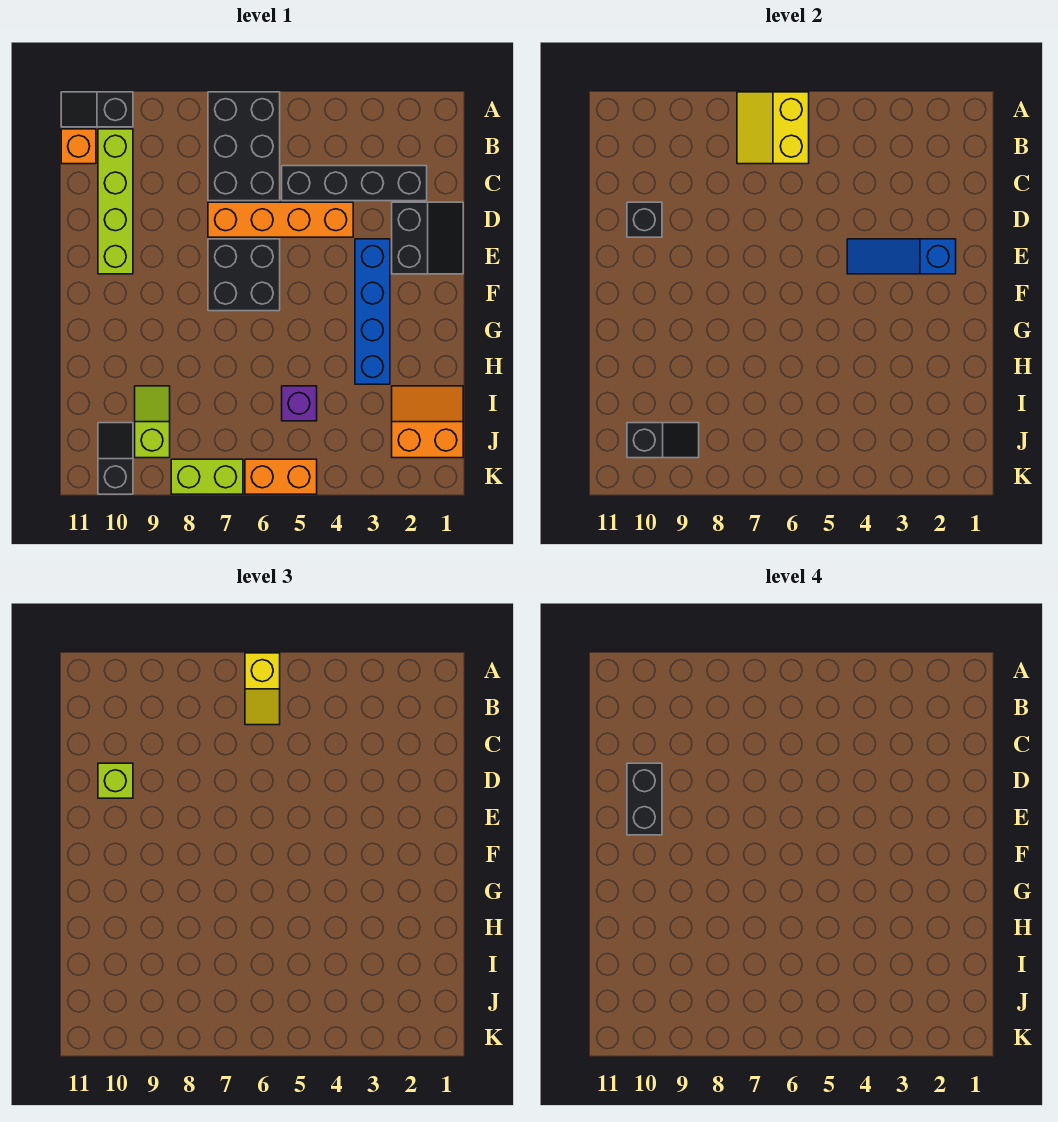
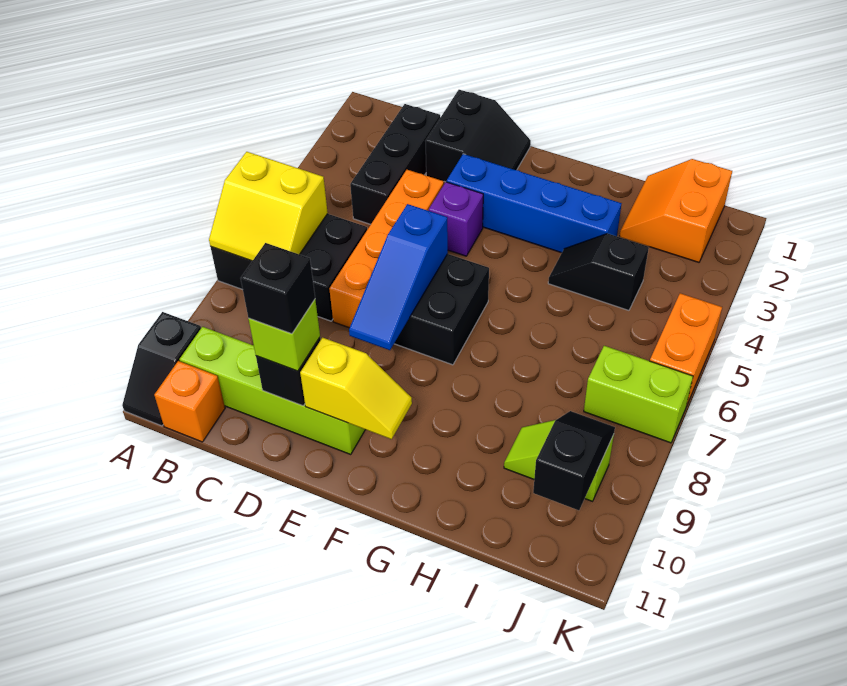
yellow 1x2 slope [245,653,280,725] -> yellow 1x2 slope moved to [300,338,412,439]
black 1x4 brick [282,166,427,201] -> black 1x3 brick [350,104,440,224]
black 2x2 slope [392,202,463,274] -> black 2x2 slope turned to [426,90,531,182]
black 1x2 brick [627,763,662,835] -> black 1x1 brick [241,243,315,334]
blue 1x3 slope [847,239,956,274] -> blue 1x3 slope moved to [349,204,448,350]
purple 1x1 brick [282,386,317,421] -> purple 1x1 brick moved to [429,182,483,256]
black 1x2 slope [98,423,133,494] -> black 1x2 slope moved to [548,234,649,310]
lime 1x2 brick [171,459,243,494] -> lime 1x2 brick turned to [584,346,693,443]

